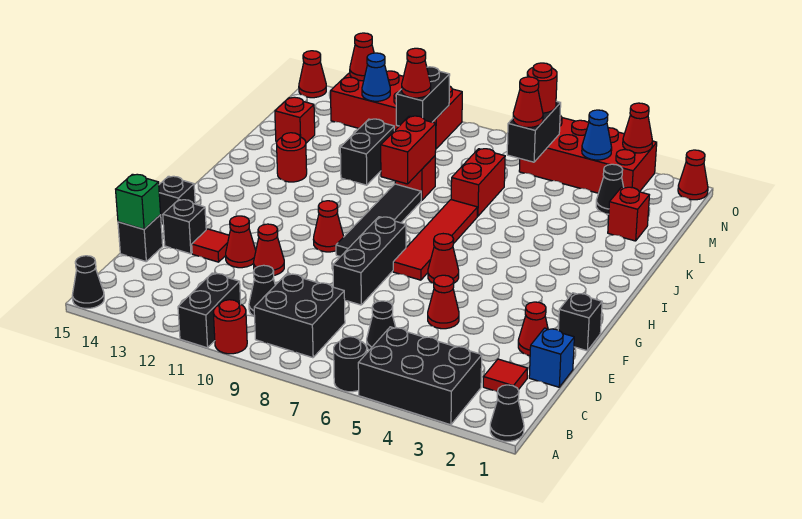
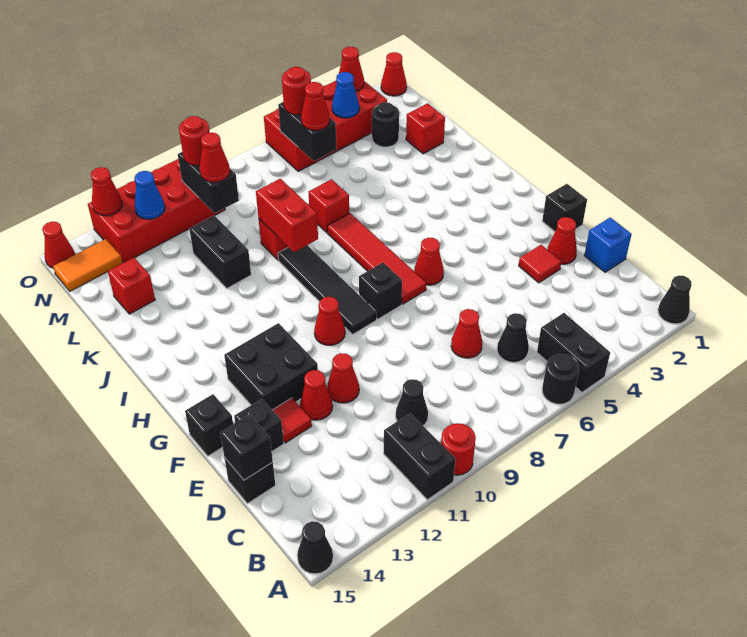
black 2x3 brick [358,327,482,425] -> black 1x2 brick [537,313,610,392]
black 2x2 brick [254,274,345,358] -> black 2x2 brick moved to [224,323,318,410]
red 1x1 tile [483,359,528,391] -> red 1x1 tile moved to [519,245,561,283]
green 1x1 brick [116,174,161,229] -> black 1x1 brick [220,415,273,480]
red 1x1 cone [428,275,459,329] -> red 1x1 cone moved to [451,309,482,358]
black 1x3 brick [333,217,406,305] -> black 1x1 brick [359,263,402,319]
red 1x1 round brick [277,133,307,182] -> red 1x1 round brick moved to [179,116,210,165]
red 1x2 brick [451,149,505,216] -> red 1x1 brick [308,179,349,233]
black 1x1 cone [596,164,623,214] -> black 1x1 round brick [372,102,399,147]
none -> orange 1x2 tile [53,239,123,291]

